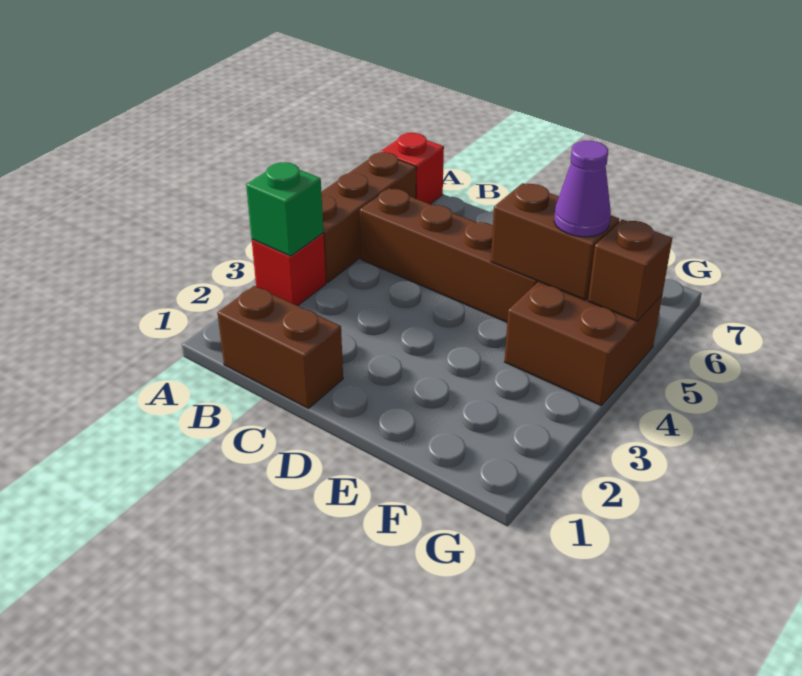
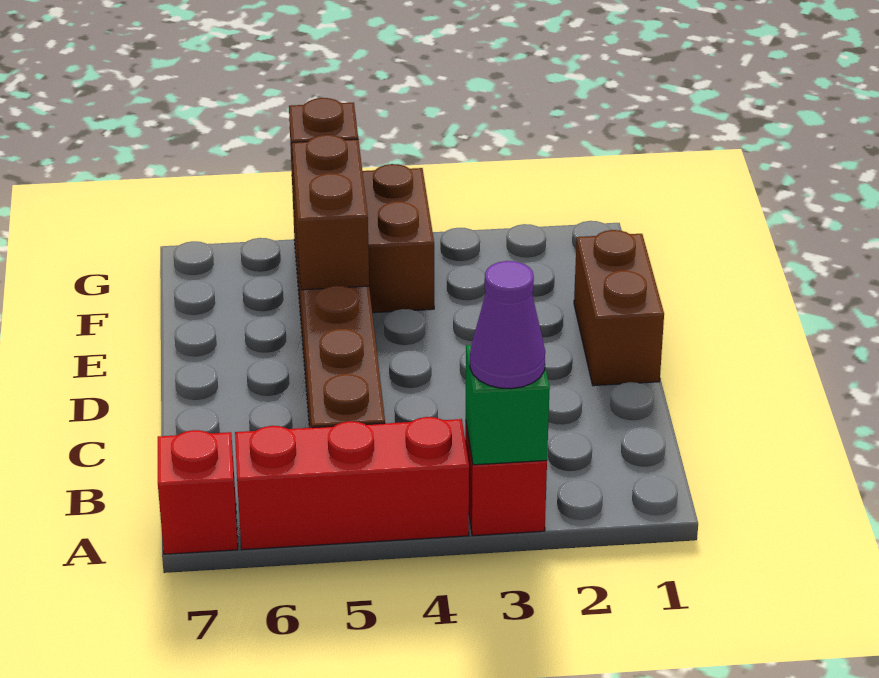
brown 1x3 brick [321,152,416,283] -> red 1x3 brick [235,417,469,550]
brown 1x2 brick [217,286,343,408] -> brown 1x2 brick moved to [574,230,664,386]
purple 1x1 cone [554,141,611,237] -> purple 1x1 cone moved to [470,261,545,389]

